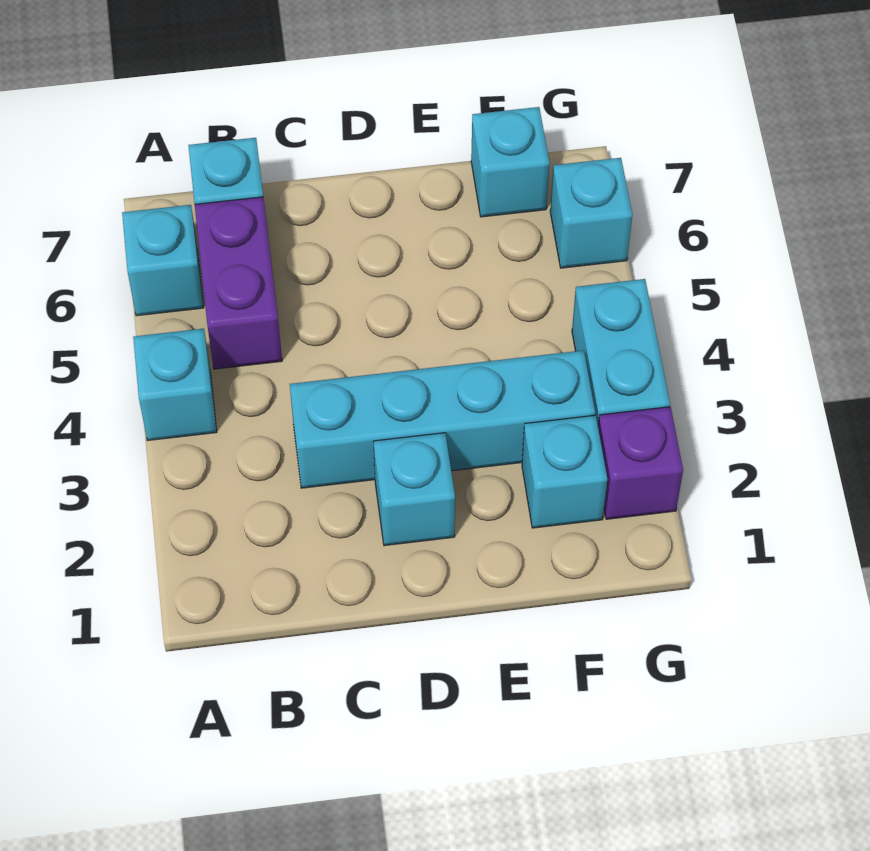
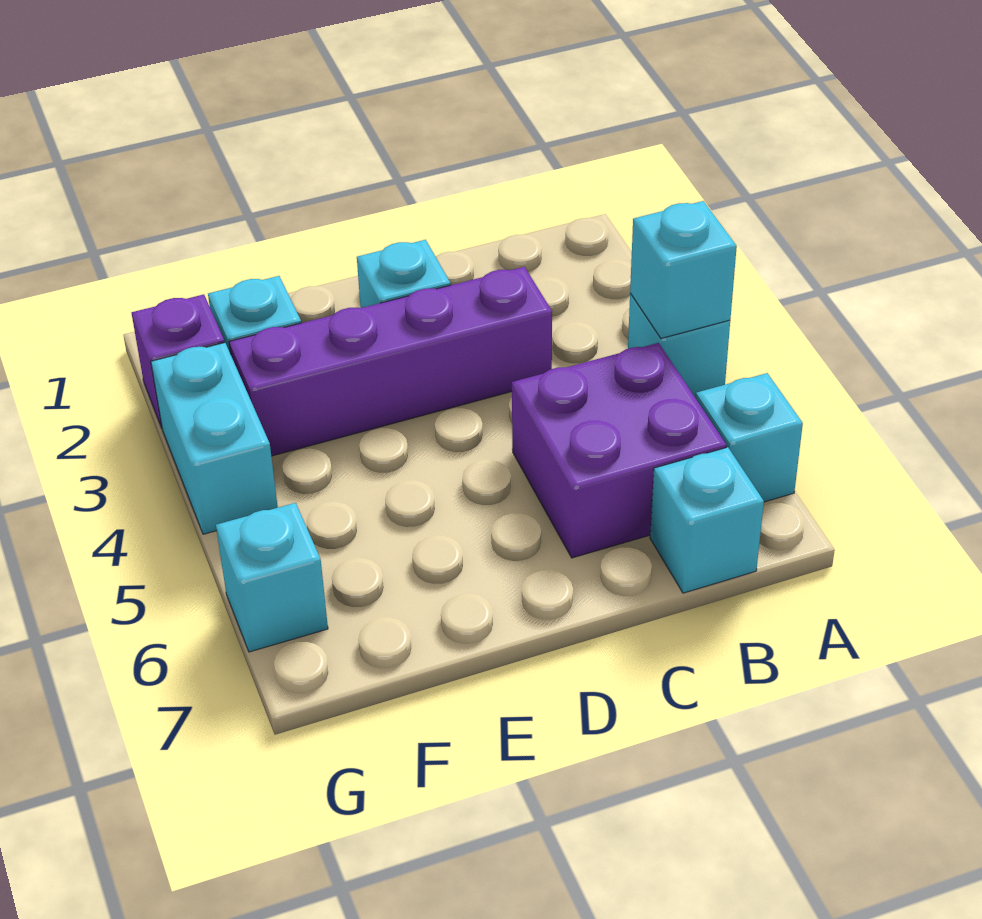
purple 1x2 brick [195,197,282,369] -> purple 2x2 brick [512,343,726,558]
cyan 1x4 brick [290,350,595,488] -> purple 1x4 brick [229,267,552,456]
cyan 1x1 brick [471,107,550,217] -> cyan 1x1 brick moved to [630,201,737,338]

